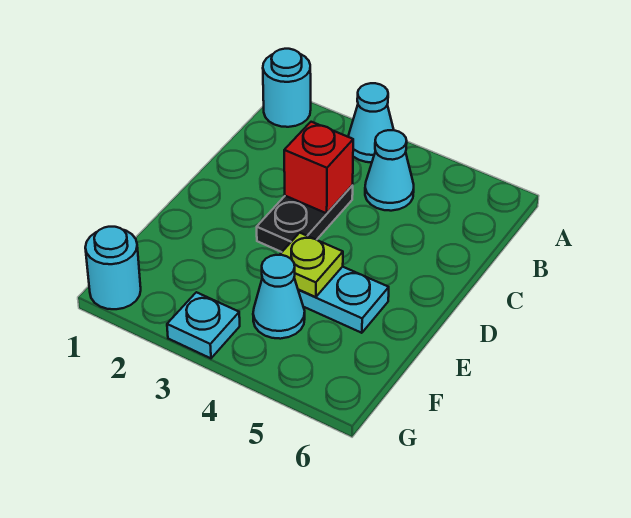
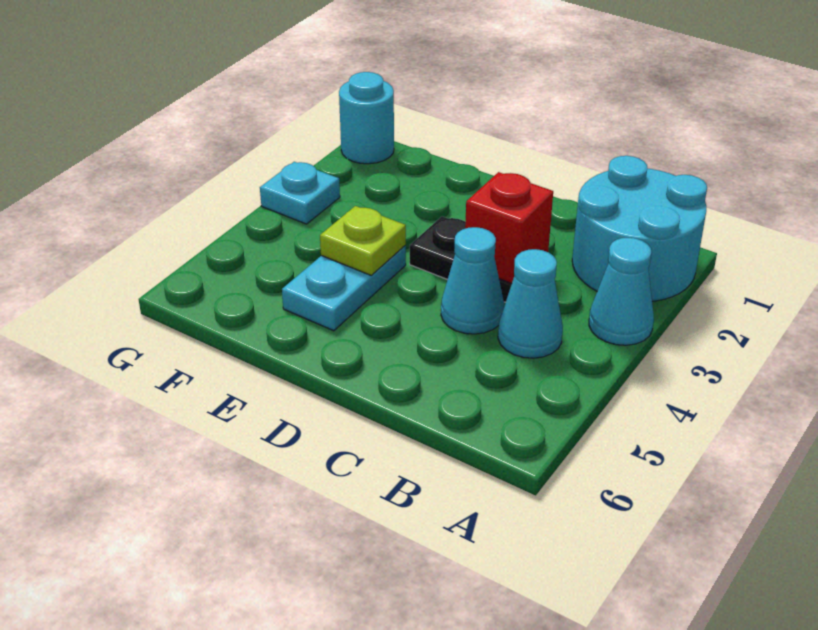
cyan 1x1 round brick [263,49,311,127] -> cyan 2x2 round brick [572,156,707,301]
cyan 1x1 cone [253,255,305,339] -> cyan 1x1 cone moved to [441,227,504,334]

